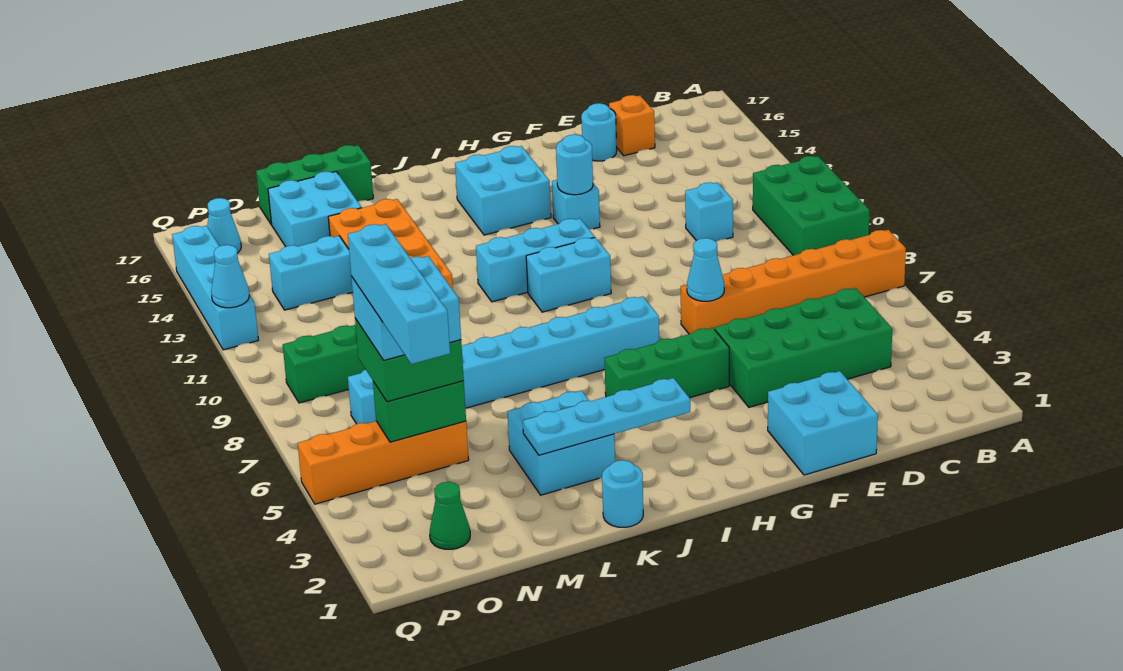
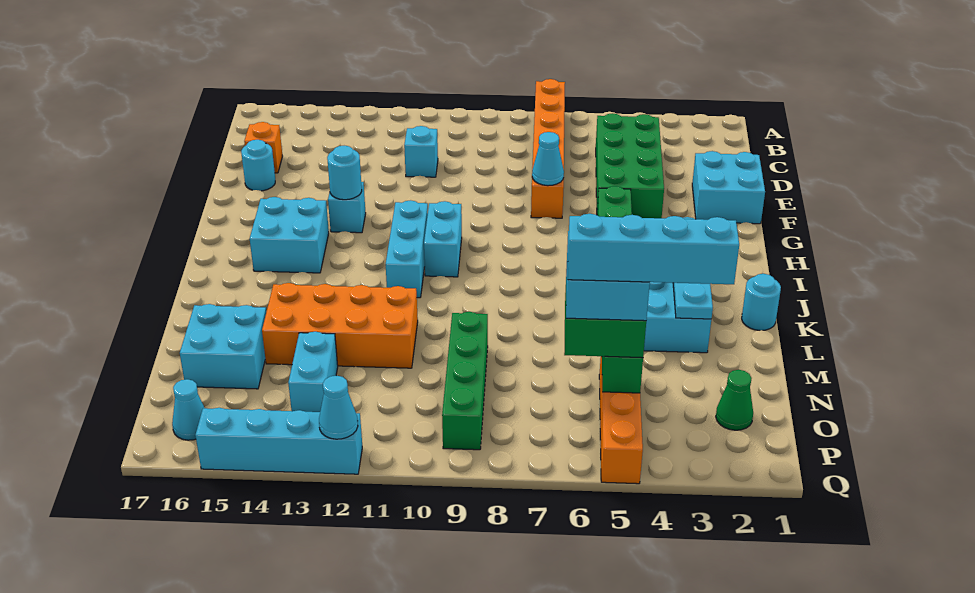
green 2x3 brick [753,156,869,255] -> none
cyan 1x8 brick [348,297,659,424] -> none
green 1x3 brick [256,145,373,225] -> none

